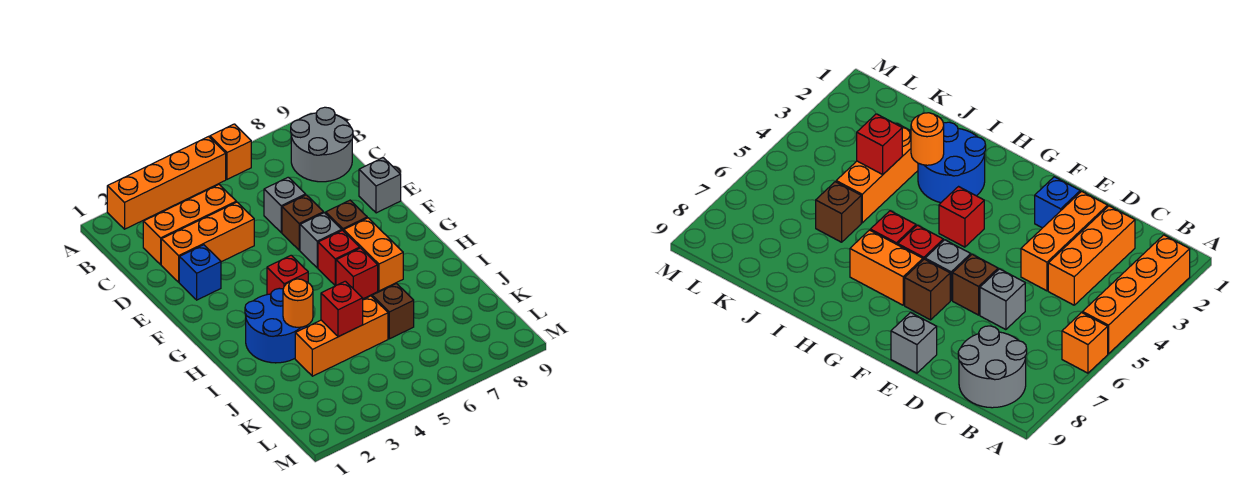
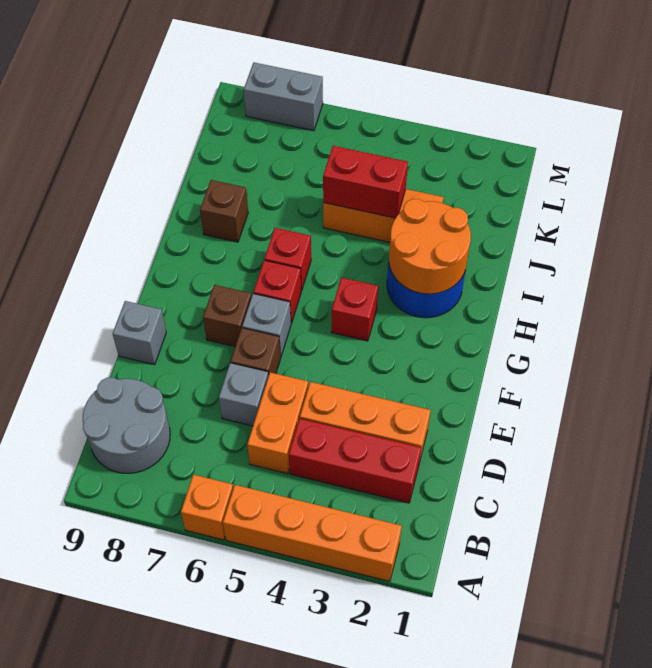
orange 1x3 brick [143,185,236,264] -> red 1x3 brick [289,418,421,503]
blue 1x1 brick [179,245,221,300] -> none
orange 1x2 brick [344,218,403,291] -> orange 1x2 brick moved to [247,372,308,474]
orange 1x1 round brick [283,279,313,327] -> orange 2x2 round brick [389,199,471,294]
red 1x1 brick [321,281,363,337] -> red 1x2 brick [323,146,408,218]
brown 1x1 brick [372,284,414,339] -> brown 1x1 brick moved to [200,180,248,242]
none -> grey 1x2 brick [244,63,323,131]

